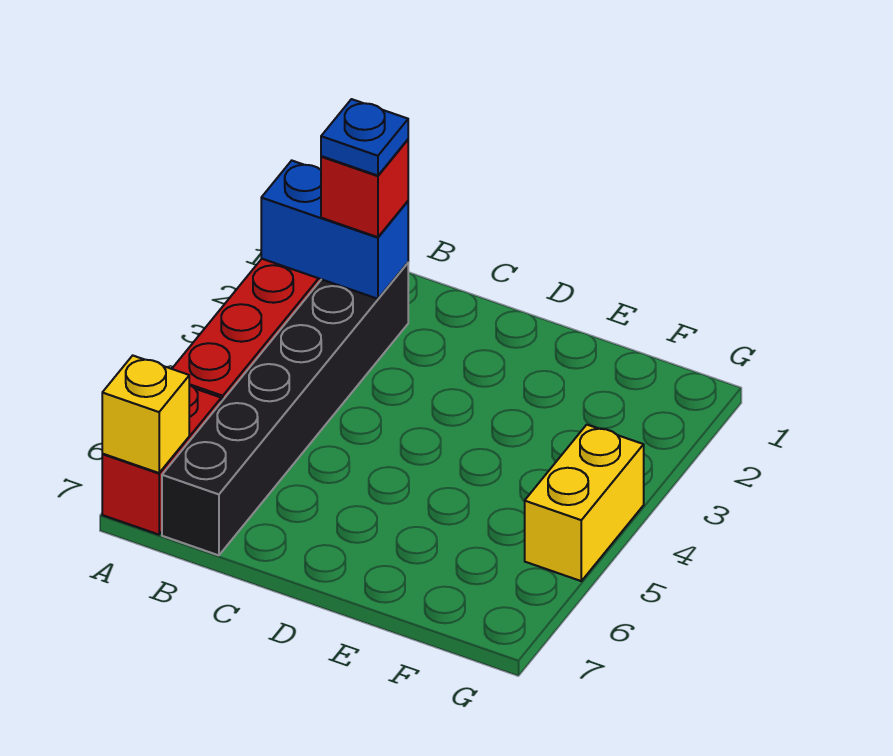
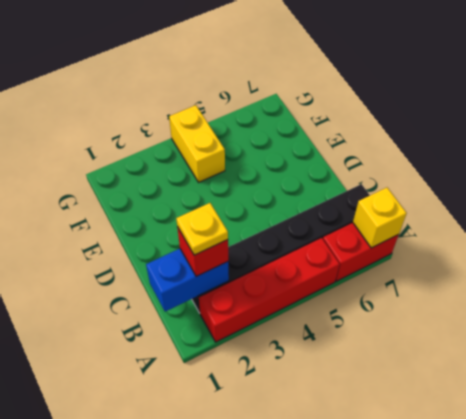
blue 1x2 brick [261,161,408,299] -> blue 1x2 brick turned to [146,249,229,312]
blue 1x1 plate [321,99,408,176] -> yellow 1x1 plate [176,203,228,255]
yellow 1x2 brick [525,425,644,581] -> yellow 1x2 brick turned to [169,105,225,182]

